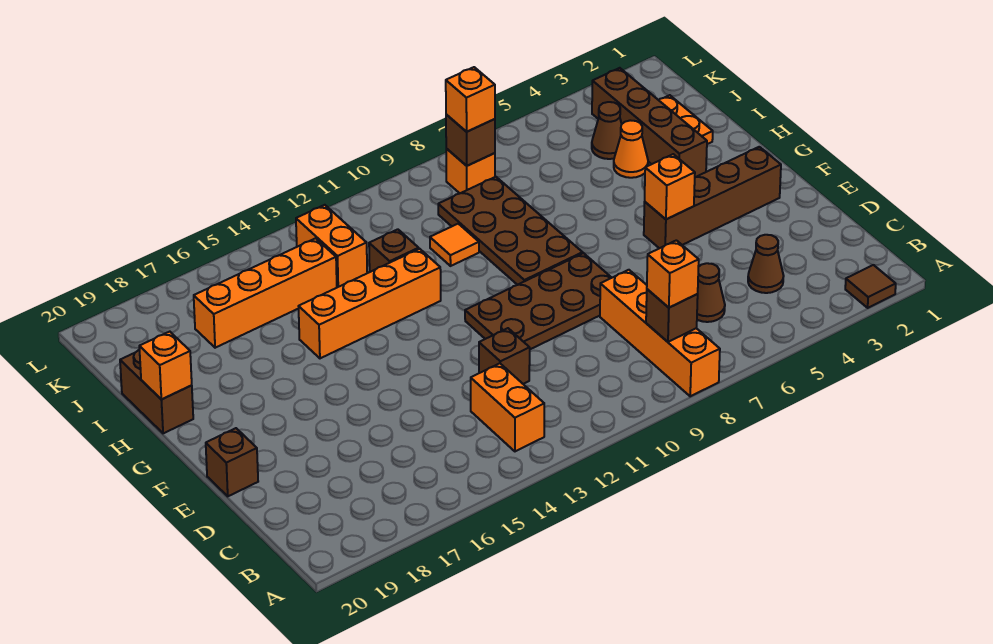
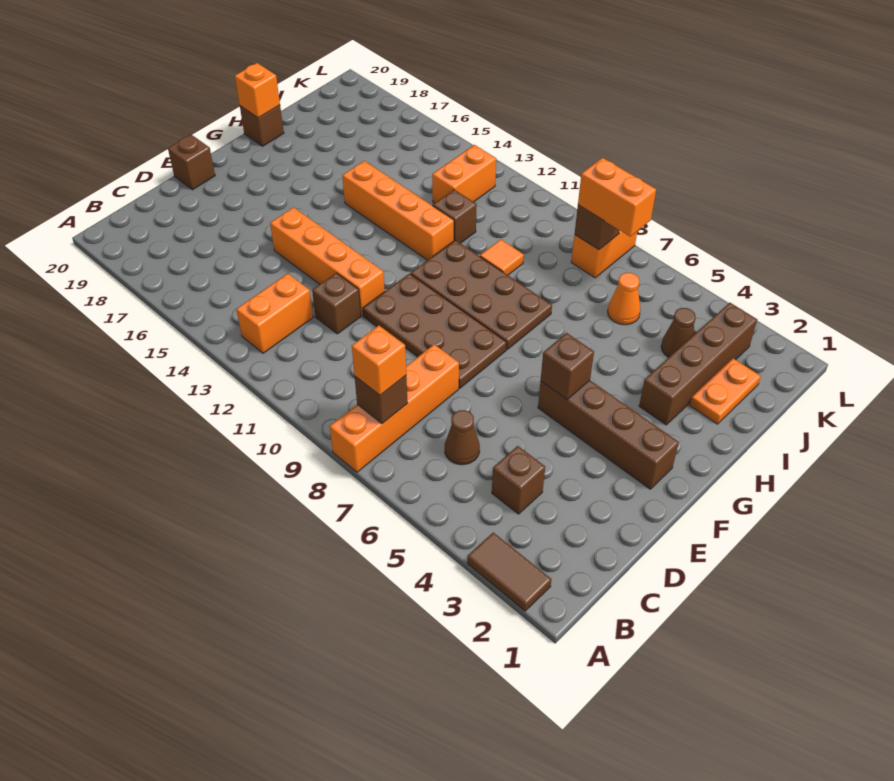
brown 1x1 tile [845,265,896,308] -> brown 1x2 tile [467,532,551,611]
brown 1x1 cone [748,235,784,293] -> brown 1x1 brick [492,446,545,514]
orange 1x1 brick [645,154,695,219] -> brown 1x1 brick [541,333,594,399]
brown 2x4 plate [438,177,583,285] -> brown 2x4 plate turned to [411,240,552,349]
brown 1x2 brick [120,350,193,433] -> brown 1x1 brick [240,105,284,146]
orange 1x1 cone [614,120,648,178] -> orange 1x1 cone moved to [608,273,640,325]
orange 1x4 brick [194,238,337,348] -> orange 1x4 brick moved to [270,207,385,316]
orange 1x1 brick [446,149,495,193] -> orange 1x2 brick [571,231,637,278]
orange 1x1 brick [446,67,495,132] -> orange 1x2 brick [578,158,656,236]

